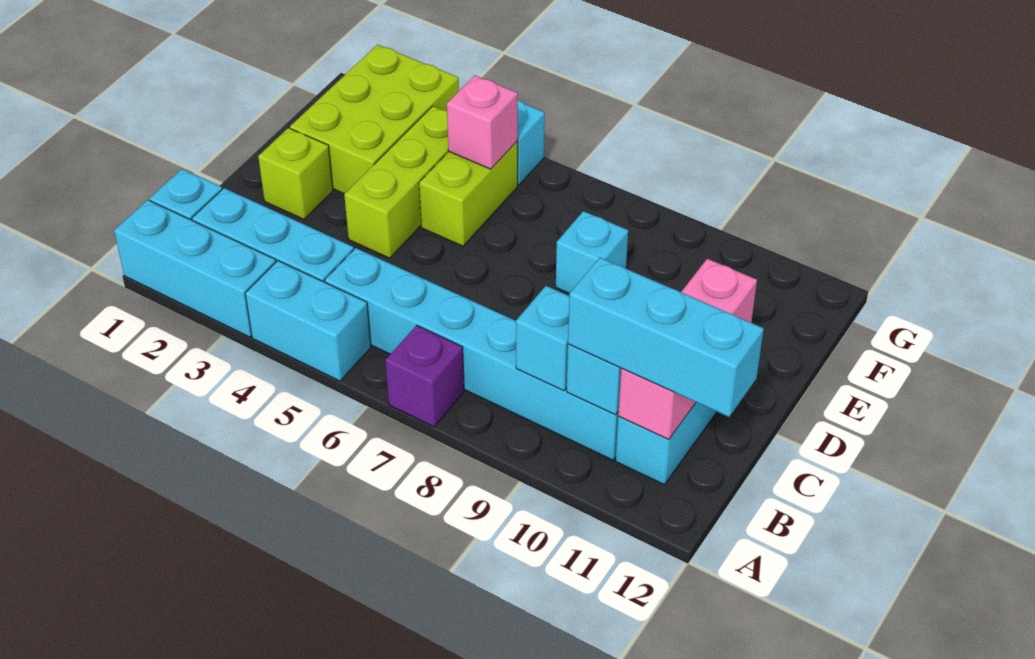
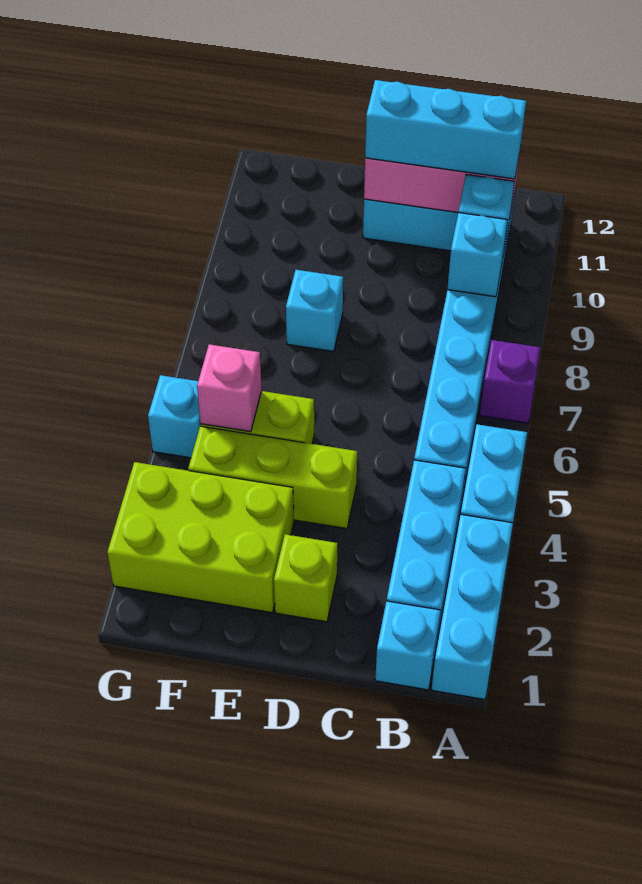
cyan 1x3 brick [568,258,764,417] -> cyan 1x3 brick turned to [365,80,526,179]

